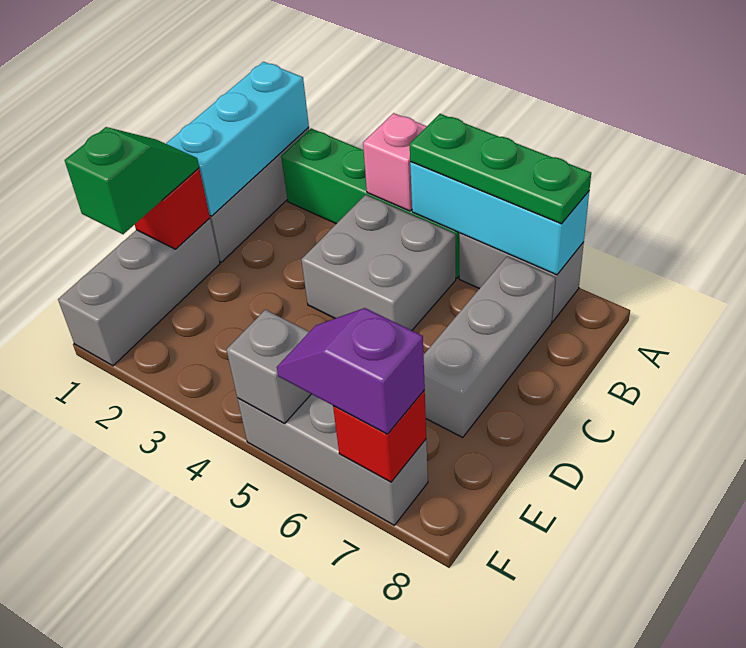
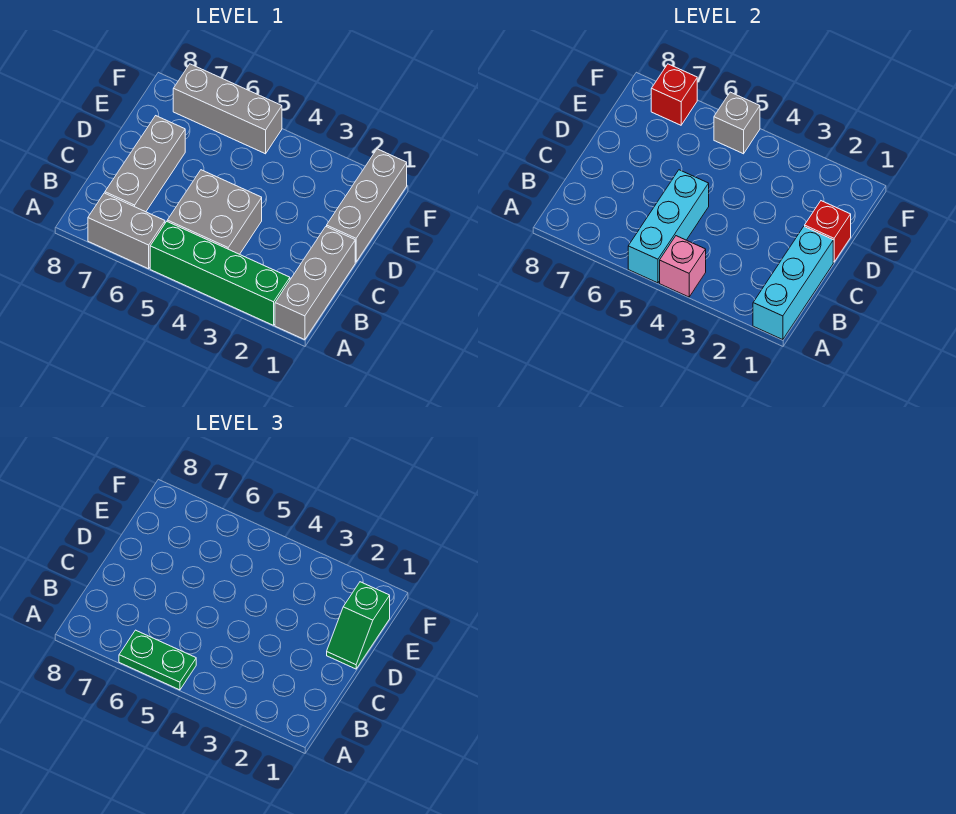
cyan 1x3 brick [410,162,589,275] -> cyan 1x3 brick turned to [628,170,709,283]
green 1x3 plate [410,114,591,224] -> green 1x2 plate [119,630,196,690]
purple 1x2 slope [277,308,425,434] -> none

